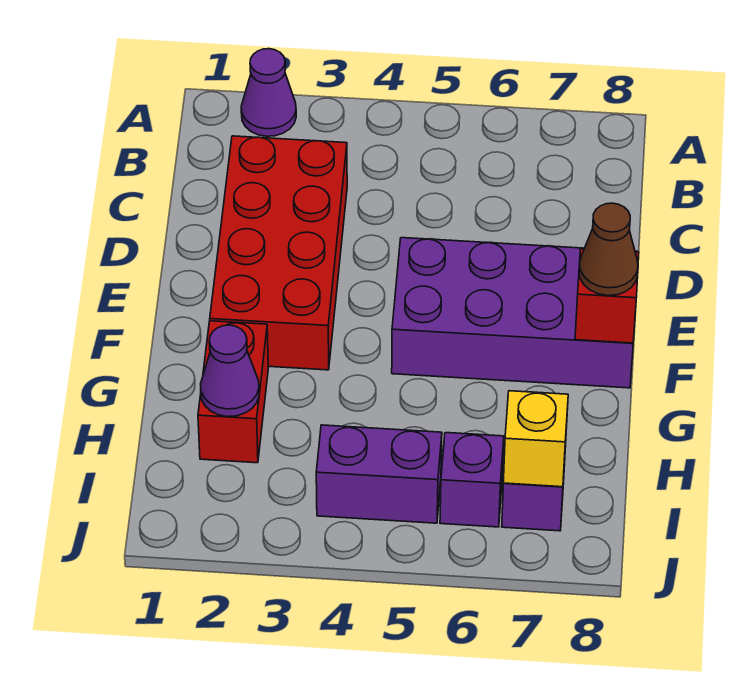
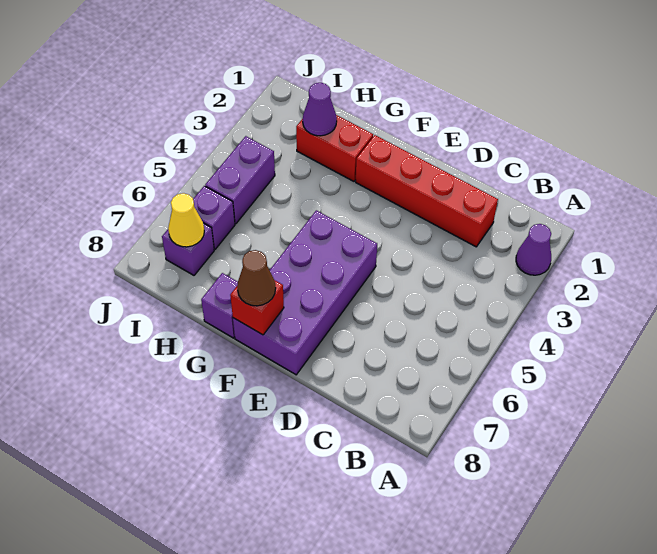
red 2x4 brick [210,136,347,370] -> red 1x4 brick [356,135,498,247]
none -> purple 1x1 brick [201,273,238,338]
yellow 1x1 brick [503,391,568,487] -> yellow 1x1 cone [168,193,204,247]

